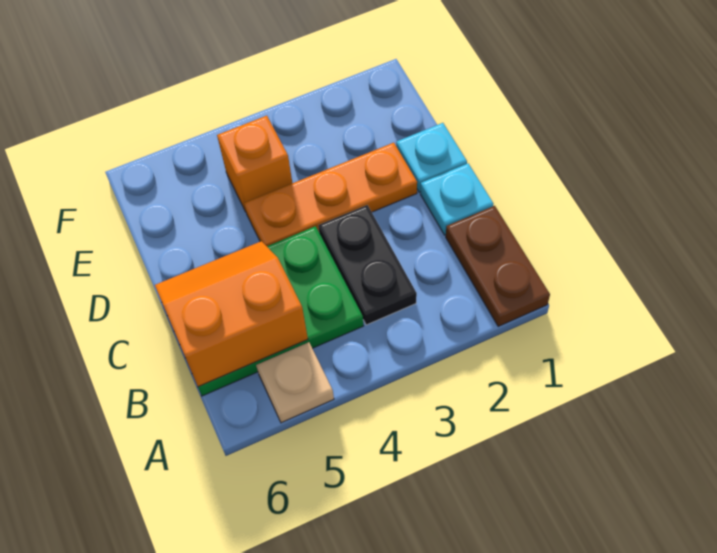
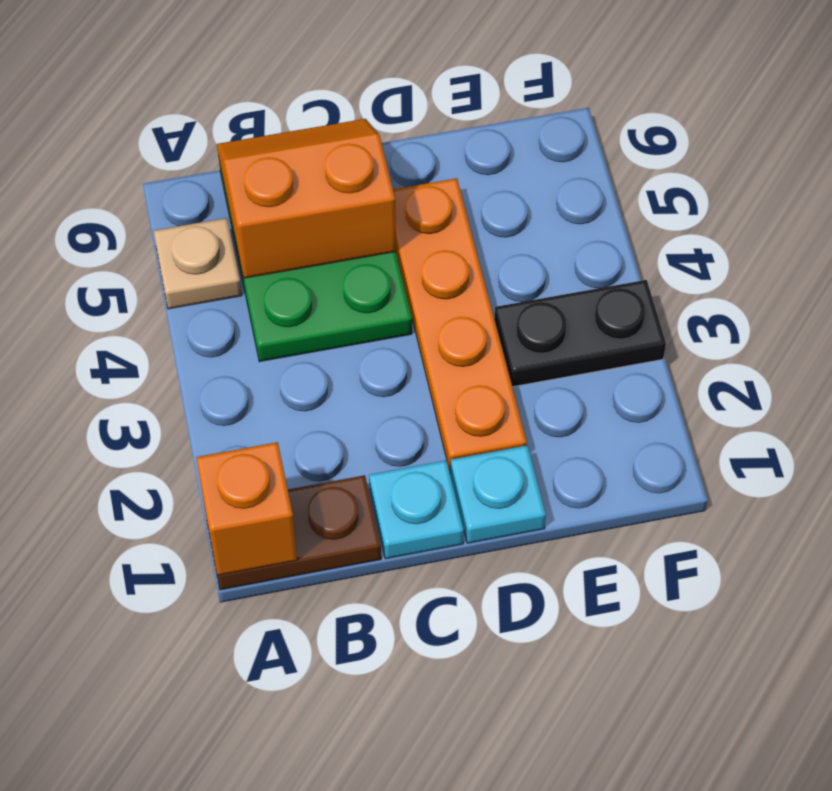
black 1x2 plate [318,205,417,325] -> black 1x2 plate moved to [494,280,666,387]
orange 2x2 slope [155,241,308,387] -> orange 2x2 slope turned to [217,119,396,278]
orange 1x3 plate [244,143,417,246] -> orange 1x4 plate [393,178,527,471]
orange 1x1 brick [217,116,292,212] -> orange 1x1 brick moved to [196,442,297,575]

